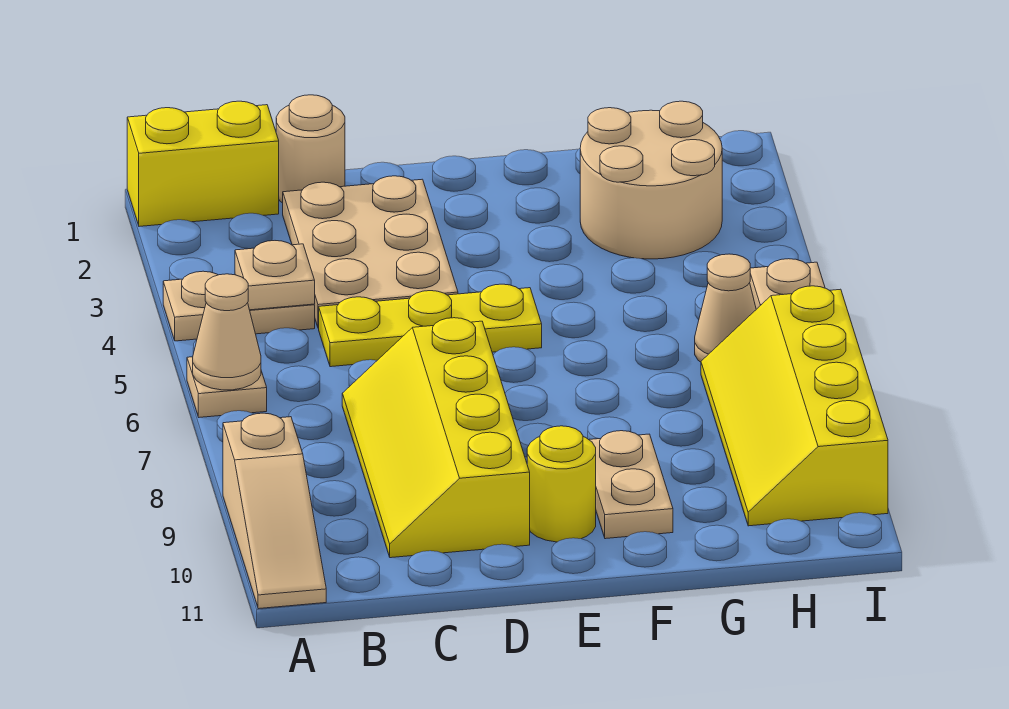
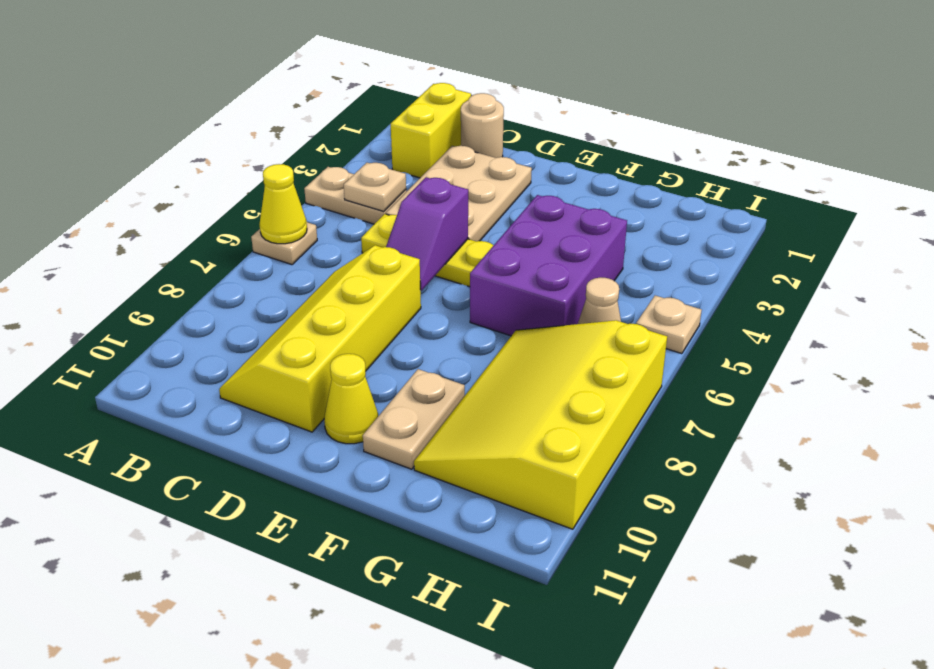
yellow 1x2 brick [127,101,279,226] -> yellow 1x2 brick turned to [391,83,471,178]
tan 1x1 cone [193,274,261,390] -> yellow 1x1 cone [259,164,307,244]
tan 1x3 slope [223,413,326,609] -> none
none -> purple 1x2 slope [386,177,468,291]
yellow 1x1 round brick [527,426,596,542] -> yellow 1x1 cone [324,354,378,444]
none -> purple 2x3 brick [470,195,627,336]
tan 2x2 round brick [580,101,722,259] -> none
yellow 2x4 slope [701,286,888,526] -> yellow 3x4 slope [414,320,667,529]

